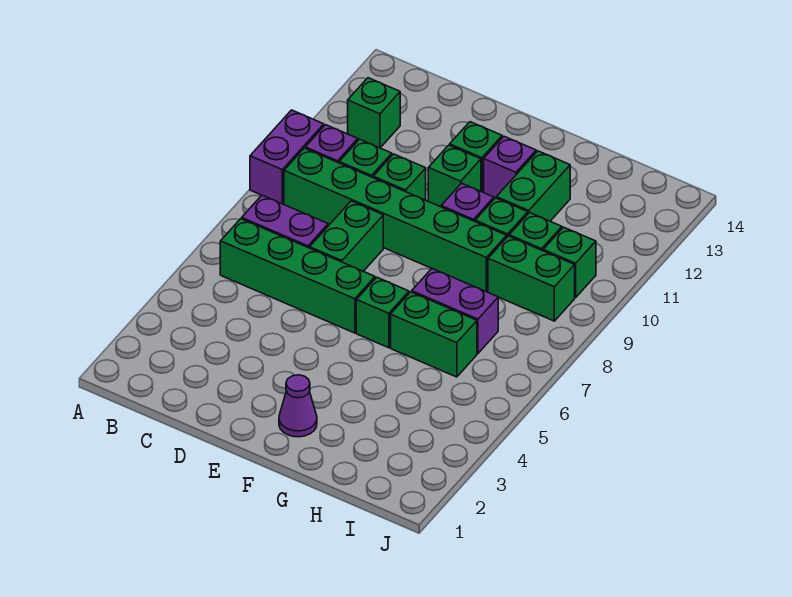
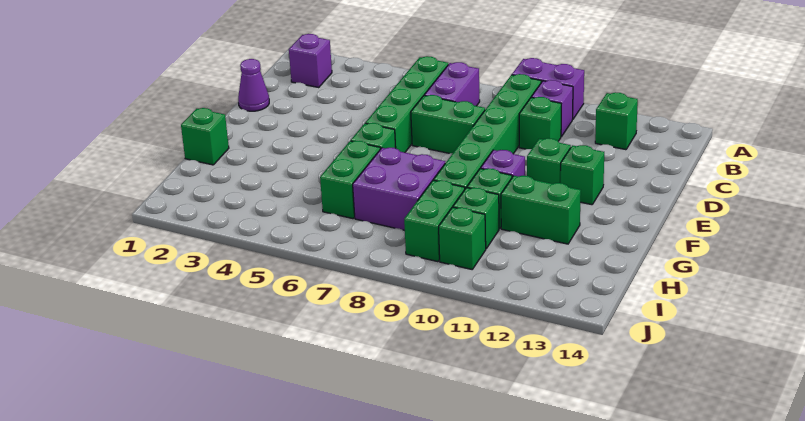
green 1x1 brick [373,154,426,200] -> green 1x1 brick moved to [181,108,229,165]
purple 1x1 cone [279,375,317,437] -> purple 1x1 cone moved to [238,59,269,111]
purple 1x1 brick [484,136,536,198] -> purple 1x1 brick moved to [289,34,332,87]
purple 1x2 brick [412,269,498,353] -> purple 2x2 brick [353,148,445,230]

